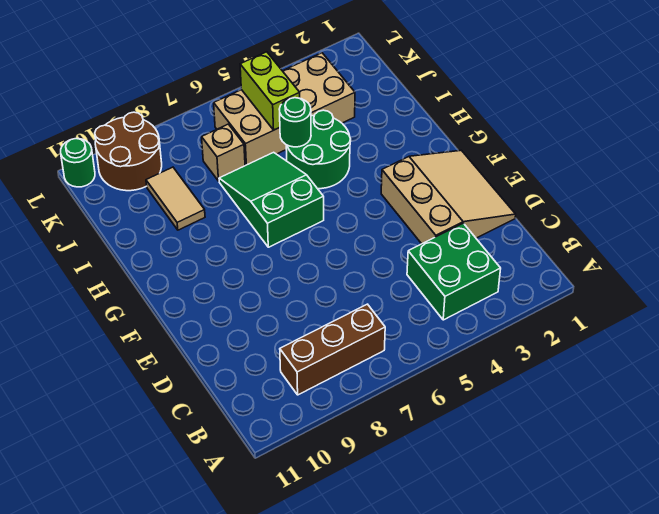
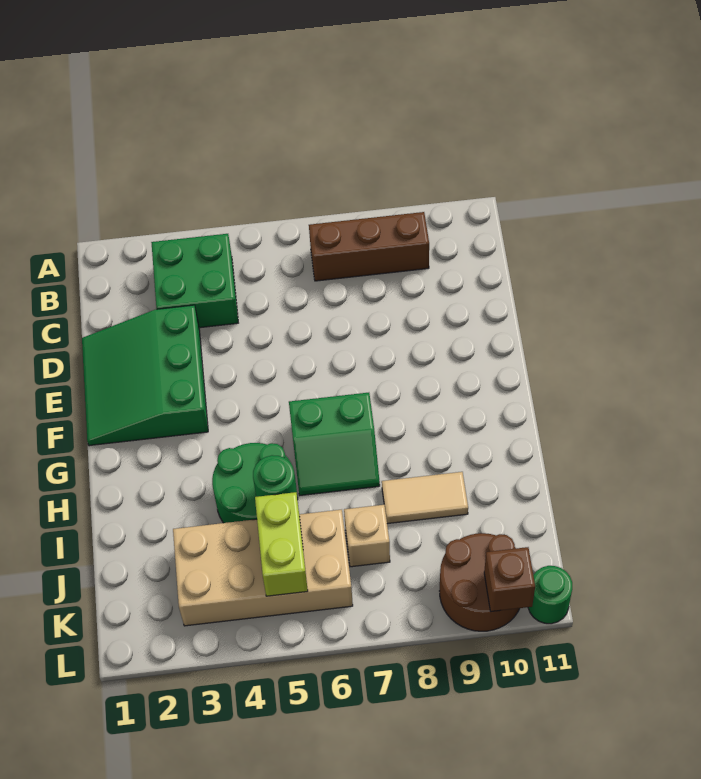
tan 3x3 slope [381,150,516,244] -> green 3x3 slope [82,305,208,446]
green 2x3 slope [219,152,324,247] -> green 2x2 slope [289,393,380,495]
tan 1x2 tile [146,167,205,230] -> tan 1x2 tile turned to [382,472,468,524]
none -> brown 1x1 brick [484,547,535,612]

